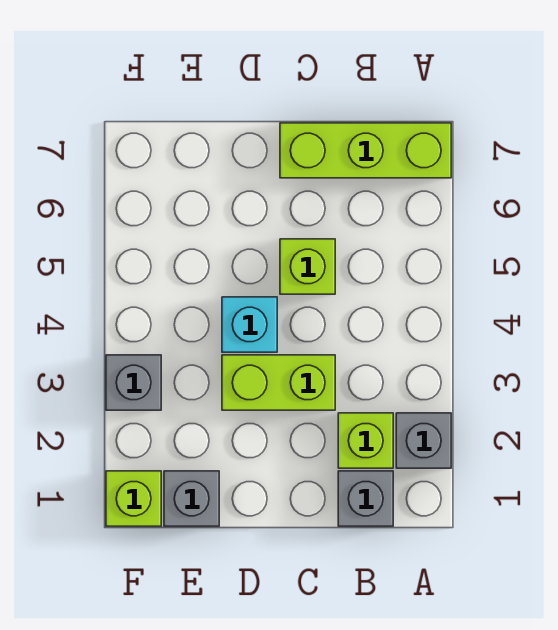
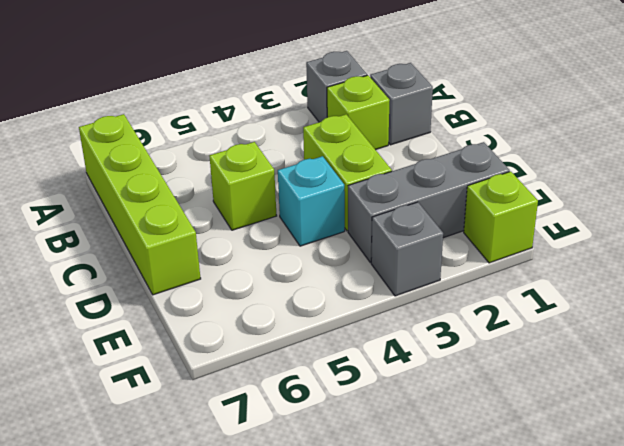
lime 1x3 brick [280,123,451,178] -> lime 1x4 brick [79,114,201,295]
grey 1x1 brick [164,471,219,526] -> grey 1x3 brick [348,142,510,262]

